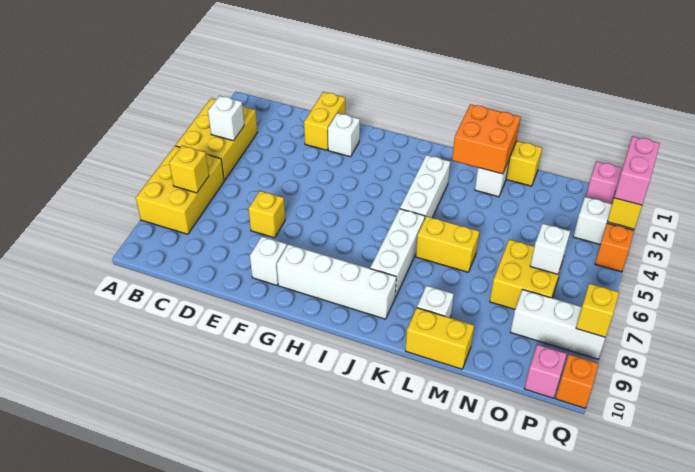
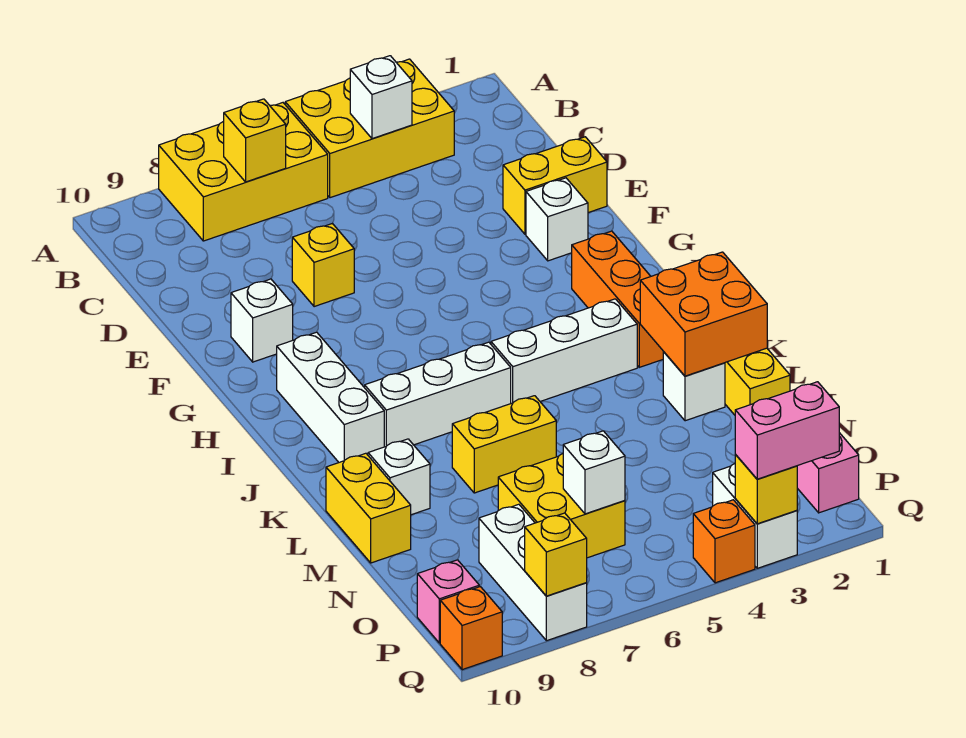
white 1x4 brick [277,244,396,319] -> white 1x3 brick [277,332,384,462]
none -> orange 1x3 brick [572,231,663,367]
yellow 1x2 brick [416,216,479,272] -> yellow 1x2 brick turned to [452,396,556,493]

